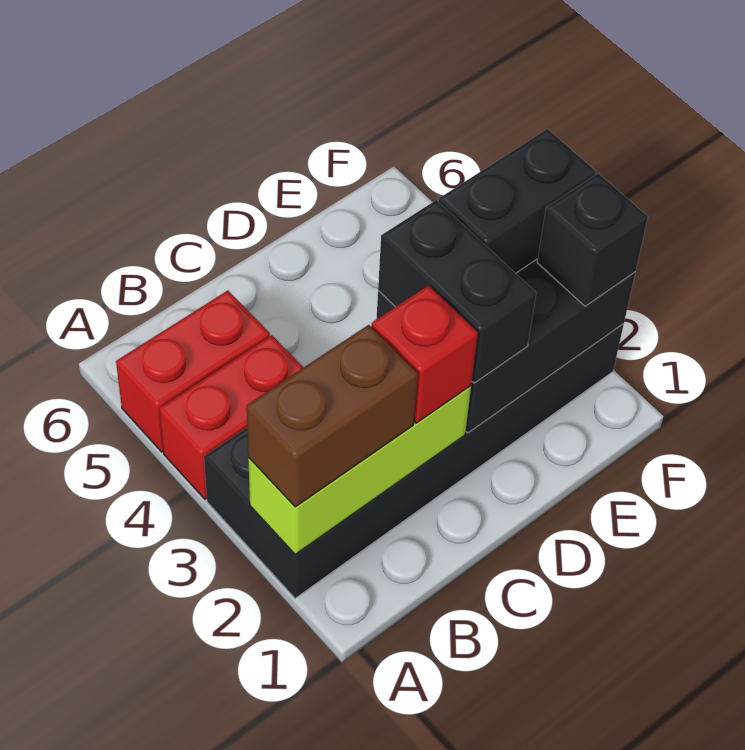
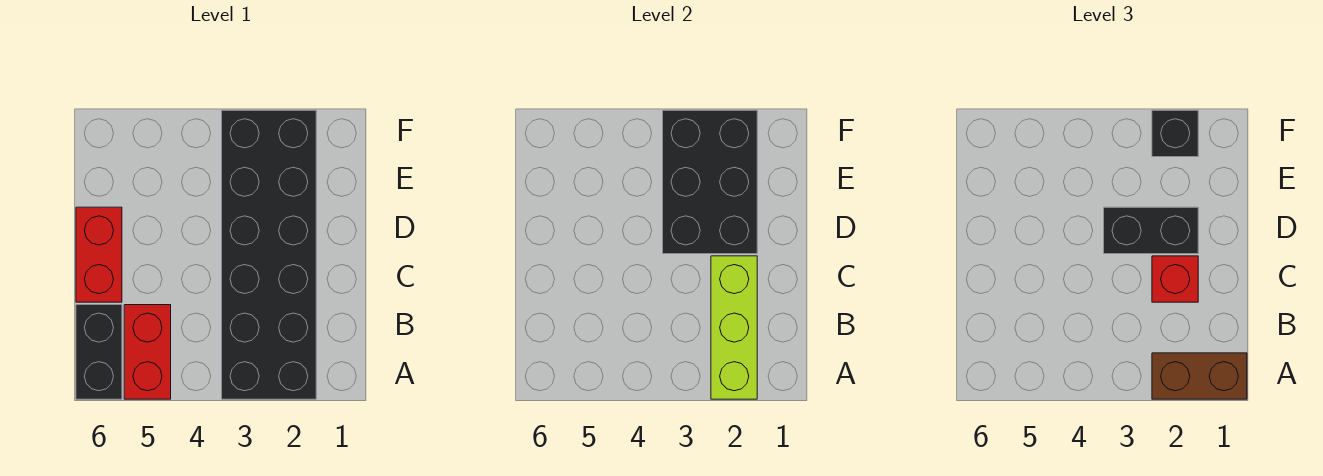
brown 1x2 brick [247,325,418,507] -> brown 1x2 brick turned to [1152,353,1247,399]
red 1x2 brick [159,335,304,499] -> red 1x2 brick moved to [76,207,122,302]
black 1x2 brick [439,129,596,273] -> black 1x2 brick moved to [76,305,122,399]

